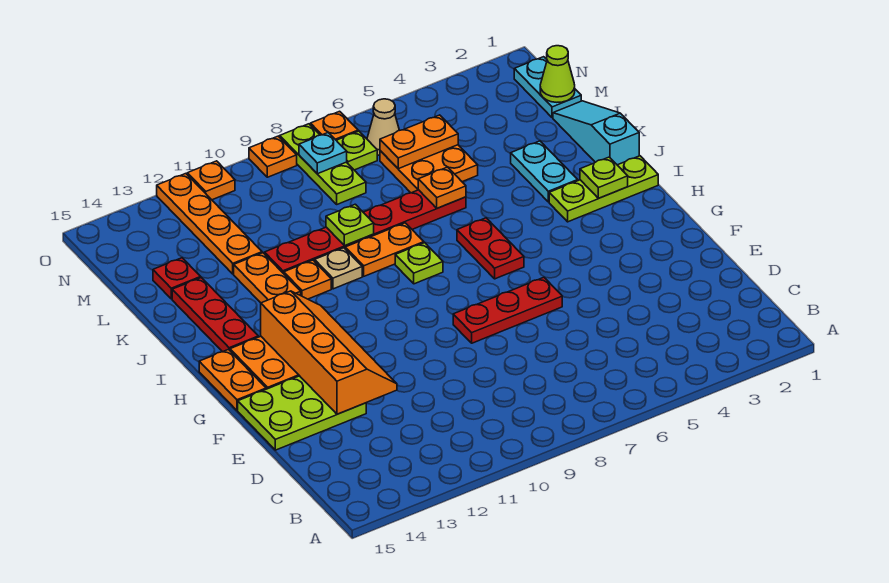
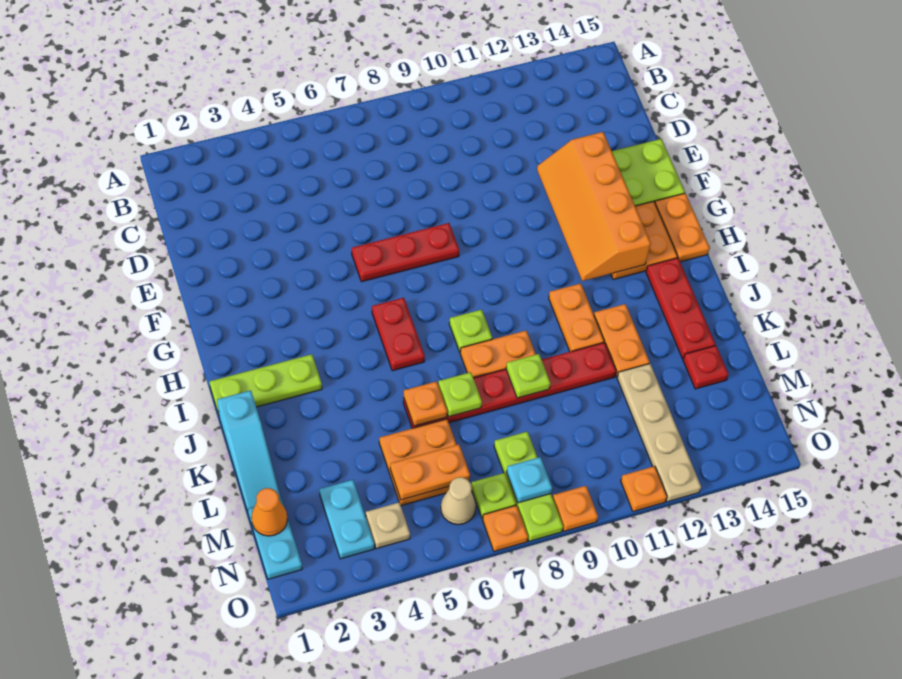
lime 1x1 plate [580,157,628,198] -> lime 1x1 plate moved to [438,372,482,417]
cyan 1x2 plate [511,141,578,202] -> cyan 1x2 plate moved to [319,480,374,559]
tan 1x1 plate [315,248,362,289] -> tan 1x1 plate moved to [366,502,410,549]
orange 1x1 plate [284,260,331,299] -> orange 1x2 plate [549,283,604,352]
orange 1x4 plate [157,174,262,274] -> tan 1x4 plate [617,364,701,502]
lime 1x1 cone [540,46,575,102] -> orange 1x1 cone [251,488,287,536]

